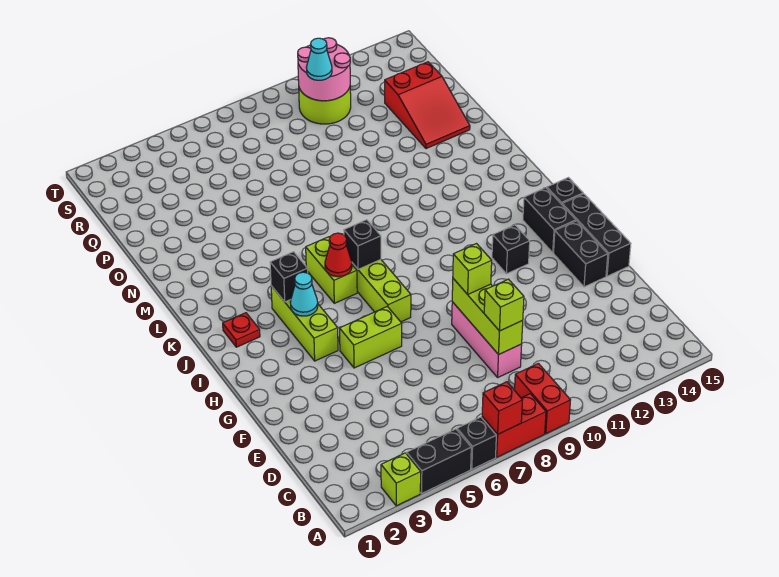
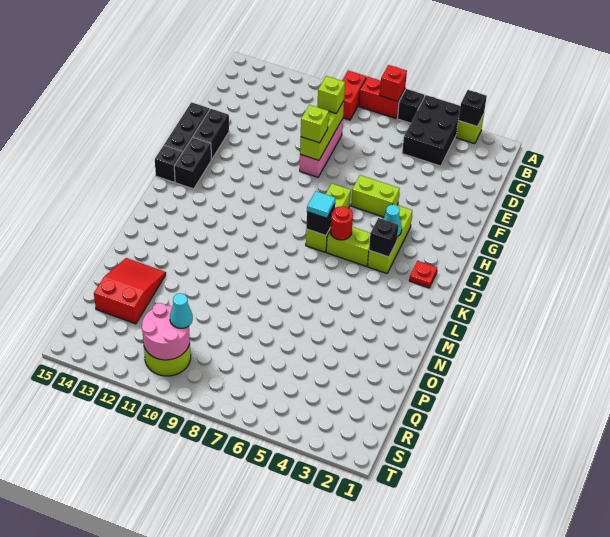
black 1x2 brick [407,429,471,493] -> black 2x3 brick [402,95,460,166]
black 1x1 brick [492,225,530,274] -> black 1x1 brick moved to [459,90,487,127]
lime 1x2 brick [306,237,357,303] -> lime 1x2 brick turned to [326,227,370,266]
red 1x1 cone [325,233,352,277] -> red 1x1 round brick [330,206,353,240]
none -> cyan 1x1 tile [307,191,335,218]

